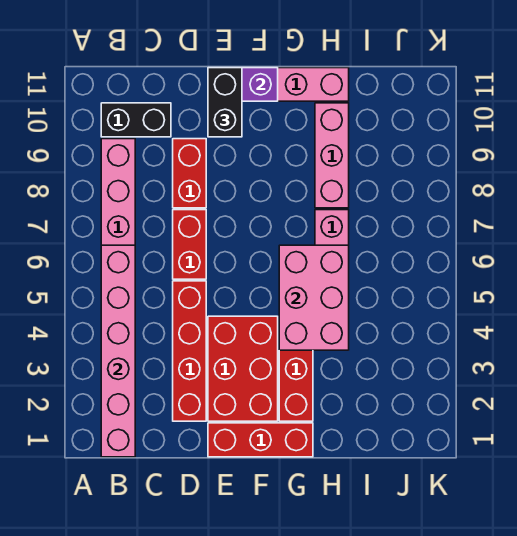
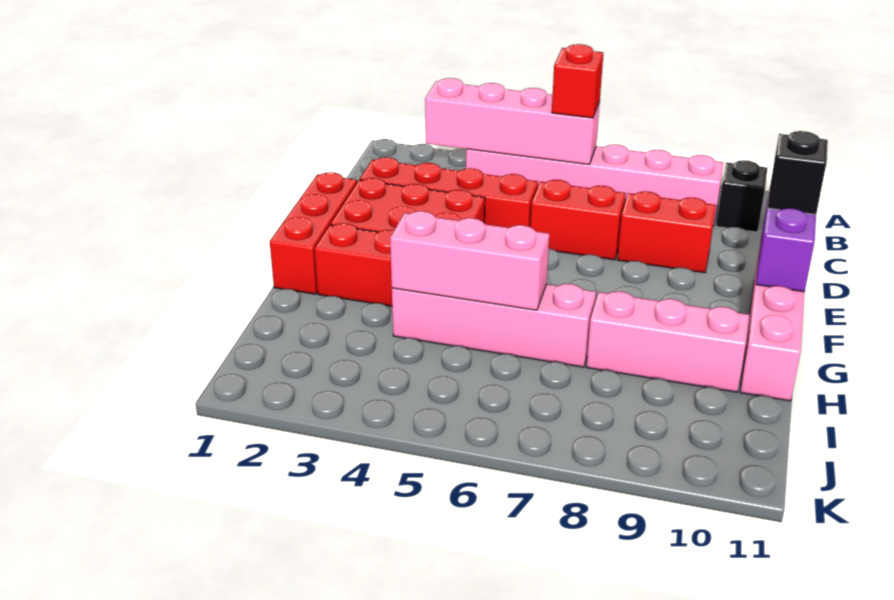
pink 1x6 brick [101,245,135,457] -> pink 1x4 brick [425,78,600,164]
none -> red 1x1 brick [552,44,603,118]
black 1x2 brick [101,103,171,137] -> black 1x1 brick [716,160,768,232]
black 1x2 brick [208,68,242,137] -> black 1x1 brick [768,131,828,215]
pink 2x3 brick [279,245,349,350] -> pink 1x3 brick [390,211,549,310]

